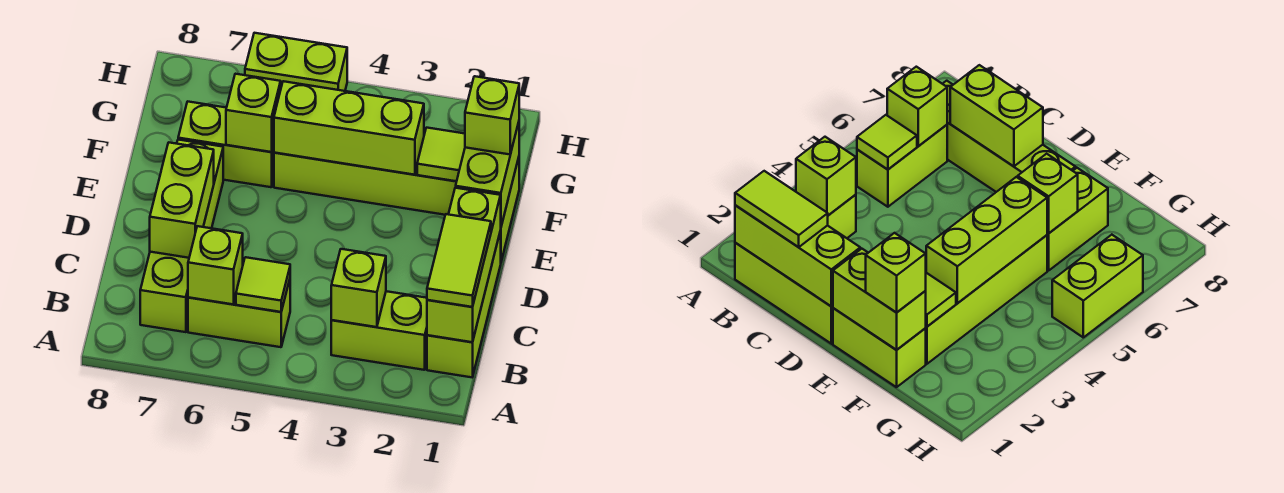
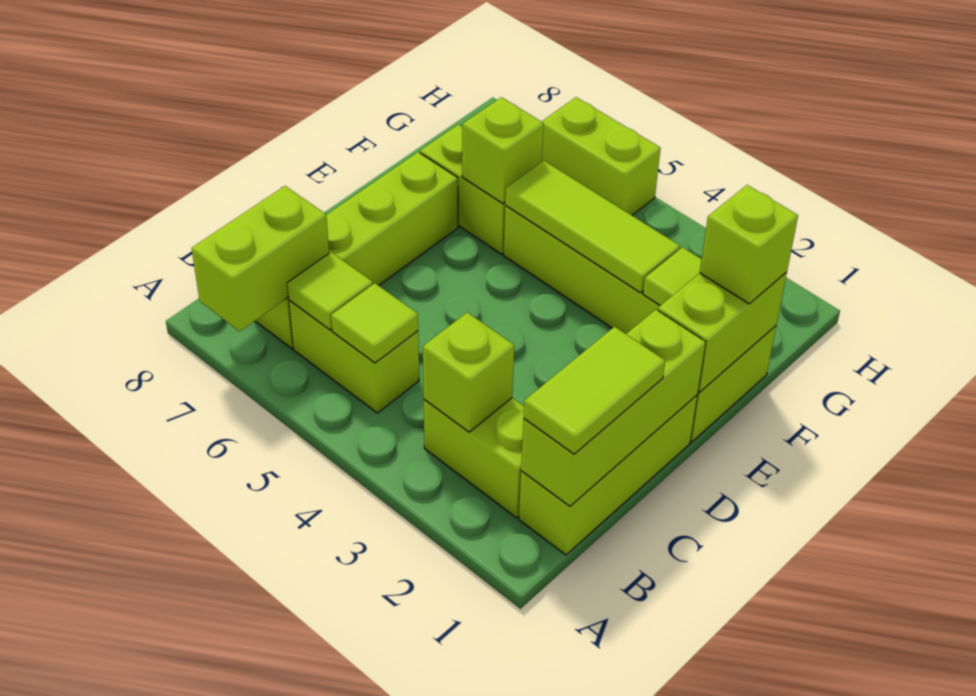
lime 1x1 brick [188,226,243,304] -> lime 1x1 tile [287,252,373,330]
lime 1x2 brick [150,143,214,258] -> lime 1x2 brick moved to [192,186,329,331]
lime 1x3 brick [274,81,424,175] -> lime 1x3 tile [505,161,680,293]

